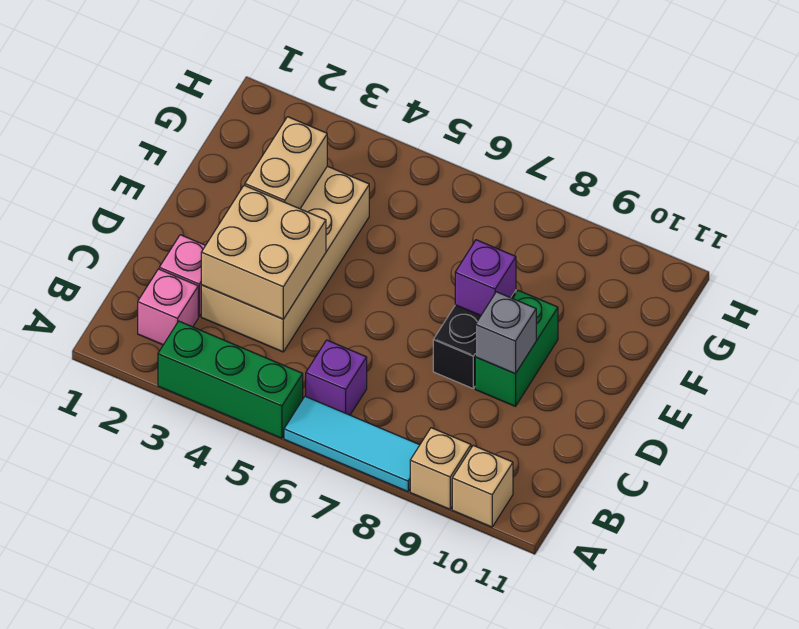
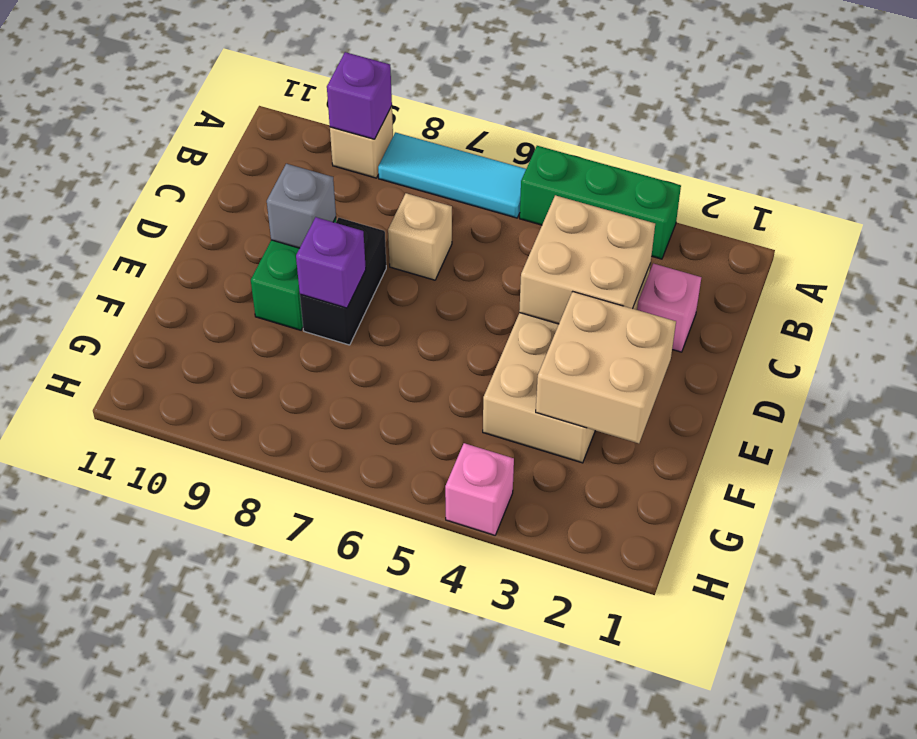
tan 1x1 brick [452,445,513,527] -> tan 1x1 brick moved to [388,193,452,280]
pink 1x1 brick [138,269,198,345] -> pink 1x1 brick moved to [445,443,514,535]
purple 1x1 brick [306,340,367,415] -> purple 1x1 brick moved to [327,52,392,139]
tan 1x2 brick [245,117,327,209] -> tan 2x2 brick [536,292,676,443]

